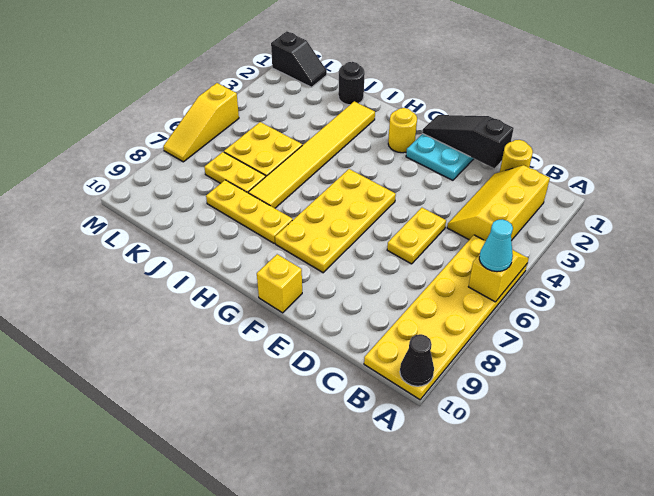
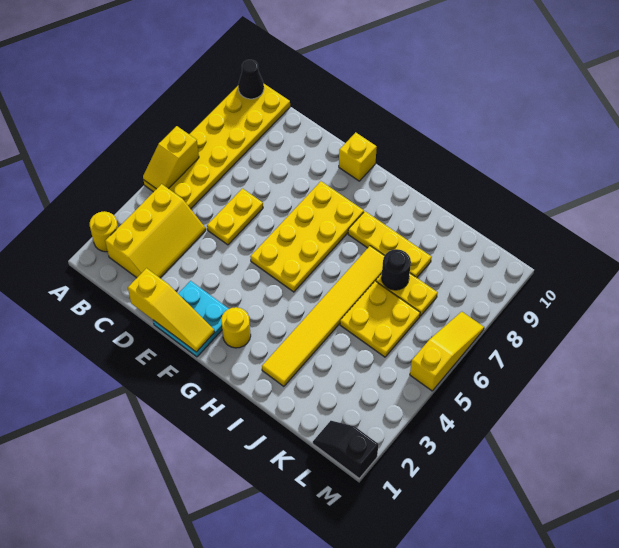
cyan 1x1 cone [479,219,513,272] -> none
yellow 1x1 round brick [500,140,533,172] -> yellow 1x1 round brick moved to [90,211,118,252]
black 1x3 slope [423,115,514,168] -> yellow 1x3 slope [128,268,215,352]
black 1x1 round brick [338,62,365,105] -> black 1x1 round brick moved to [382,249,411,290]

